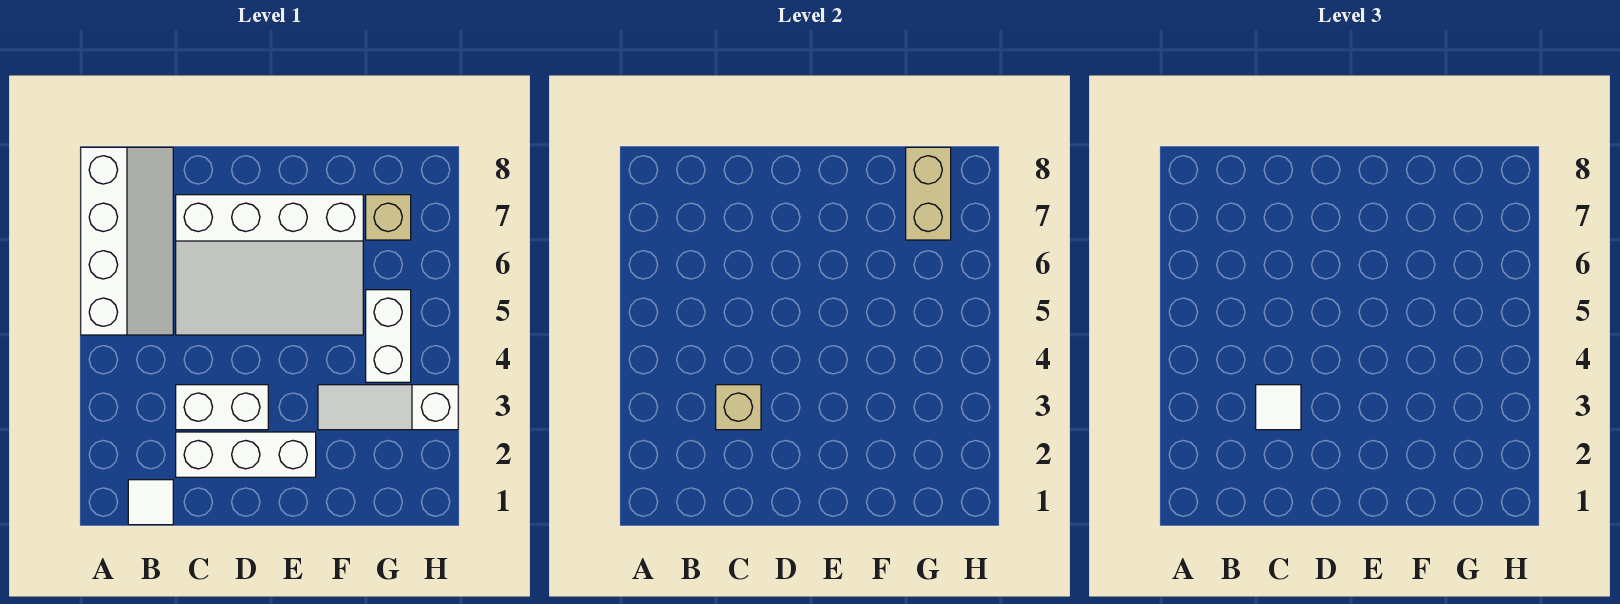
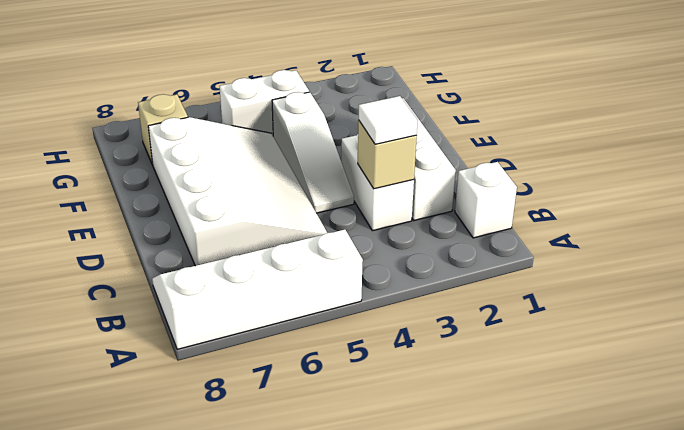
white 1x1 tile [128,480,173,525] -> white 1x1 brick [455,162,517,238]
white 1x3 slope [318,385,458,430] -> white 1x3 slope moved to [272,92,354,213]
tan 1x2 brick [906,147,951,240] -> none

